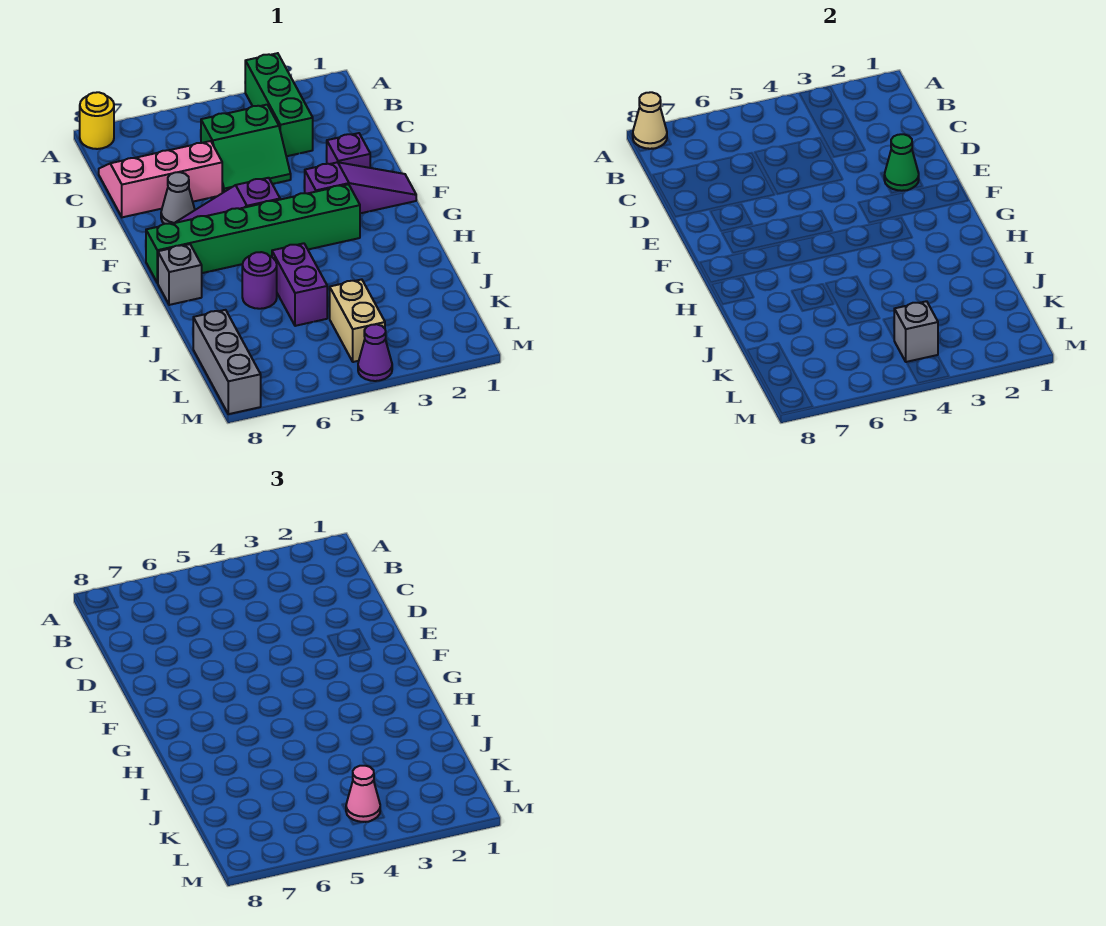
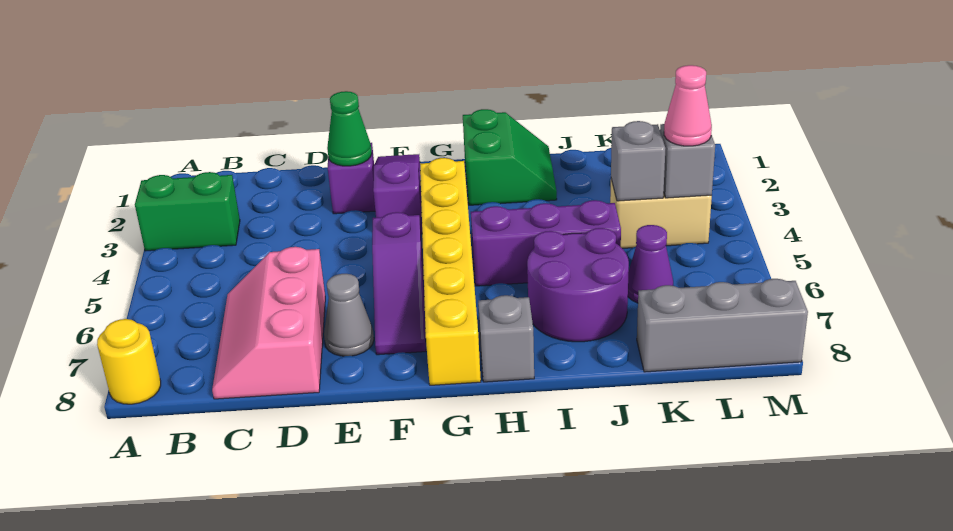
green 1x3 brick [245,53,313,156] -> green 1x2 brick [135,172,240,251]
tan 1x1 cone [633,92,667,149] -> none
green 2x2 slope [201,105,291,193] -> green 2x2 slope moved to [463,109,557,205]
green 1x6 brick [146,184,360,283] -> yellow 1x6 brick [420,158,481,385]
purple 1x2 brick [272,243,327,326] -> purple 1x3 brick [471,200,621,286]
purple 1x1 round brick [242,252,277,309] -> purple 2x2 round brick [527,228,629,342]
none -> grey 1x1 brick [611,121,665,201]
purple 1x1 cone [358,324,392,381] -> purple 1x1 cone moved to [628,225,673,303]

